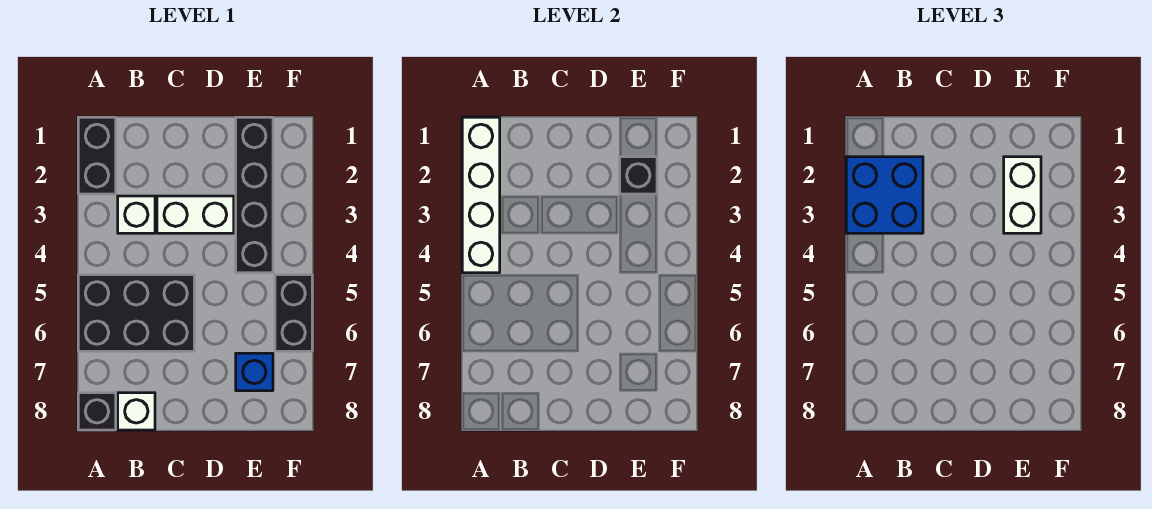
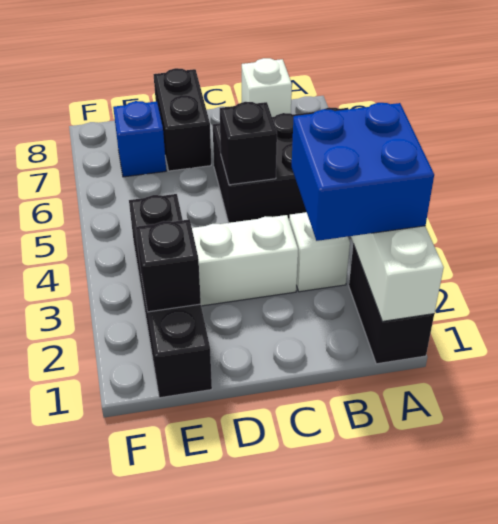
black 1x1 brick [78,393,116,430] -> black 1x1 brick moved to [220,102,277,185]
white 1x2 brick [1004,157,1041,233] -> none
black 1x2 brick [275,275,312,351] -> black 1x2 brick moved to [153,68,211,171]

